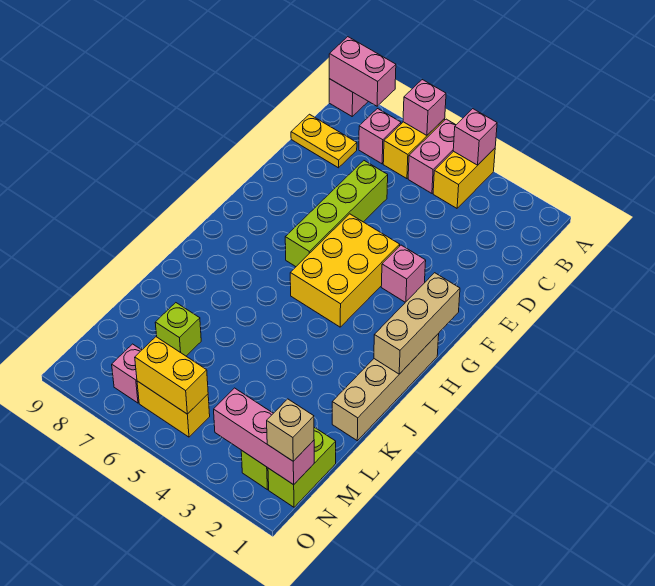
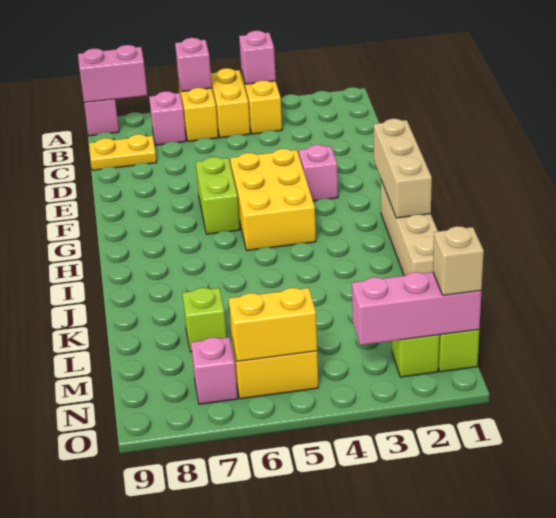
pink 1x2 brick [408,119,456,193] -> yellow 1x2 brick [211,68,250,138]
lime 1x4 brick [285,161,388,267] -> lime 1x2 brick [196,157,240,234]

